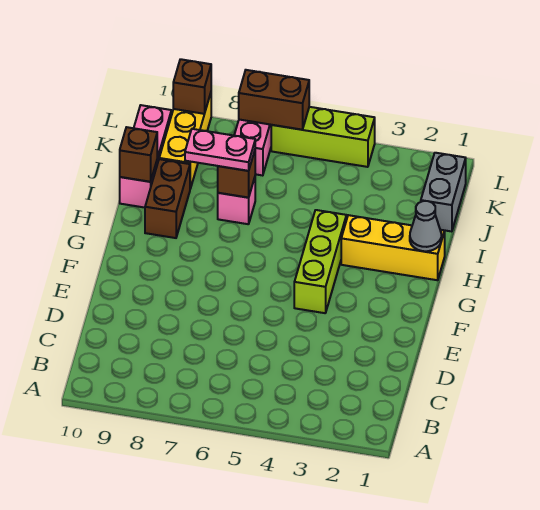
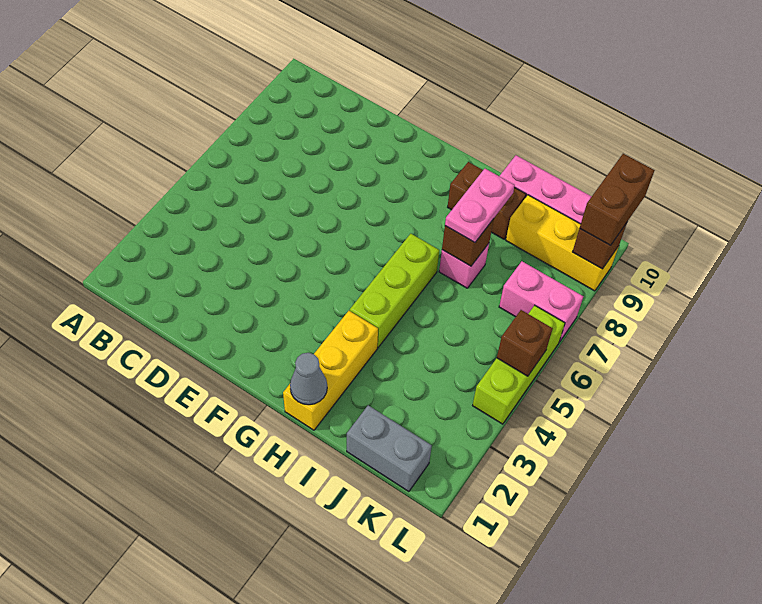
lime 1x3 brick [294,210,346,313] -> lime 1x3 brick turned to [350,234,439,347]
brown 1x1 brick [120,127,157,182] -> brown 1x1 brick moved to [497,310,553,376]
brown 1x2 brick [239,70,309,130] -> brown 1x2 brick moved to [580,154,655,245]

